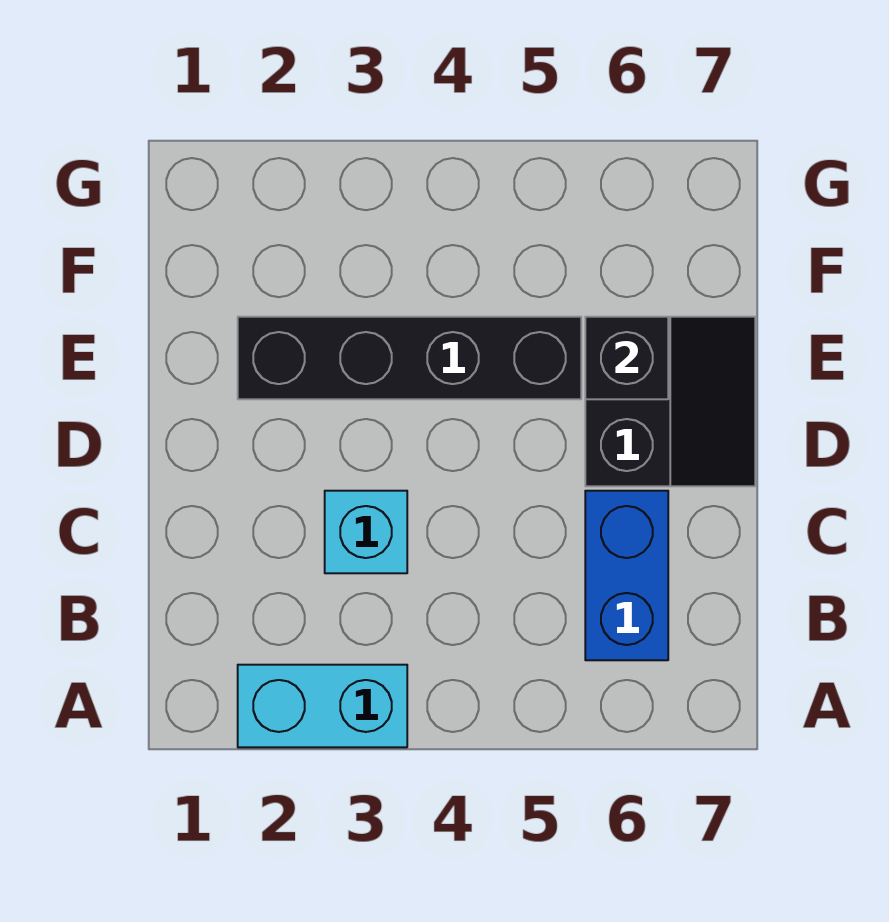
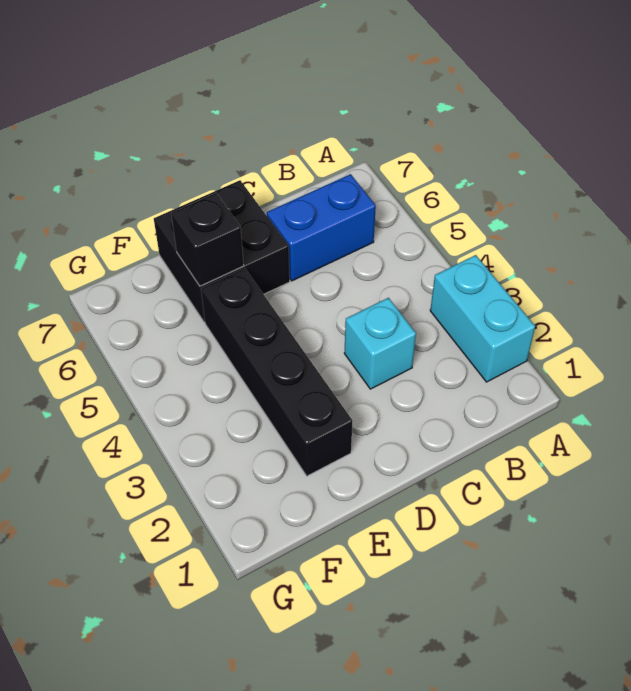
black 2x2 slope [585,317,755,486] -> black 2x2 brick [154,180,290,322]

